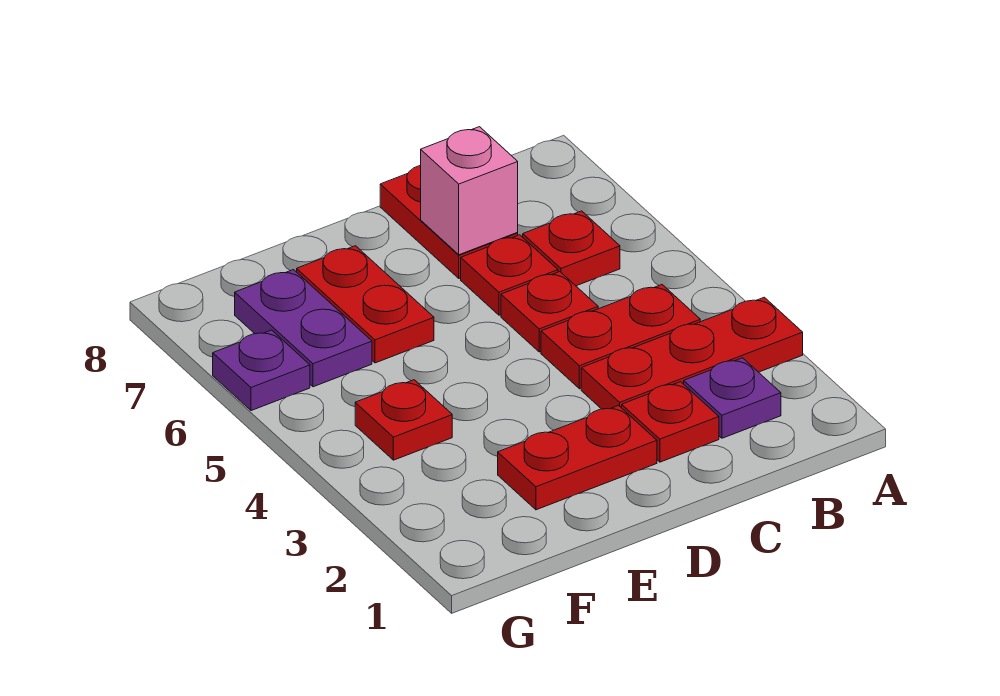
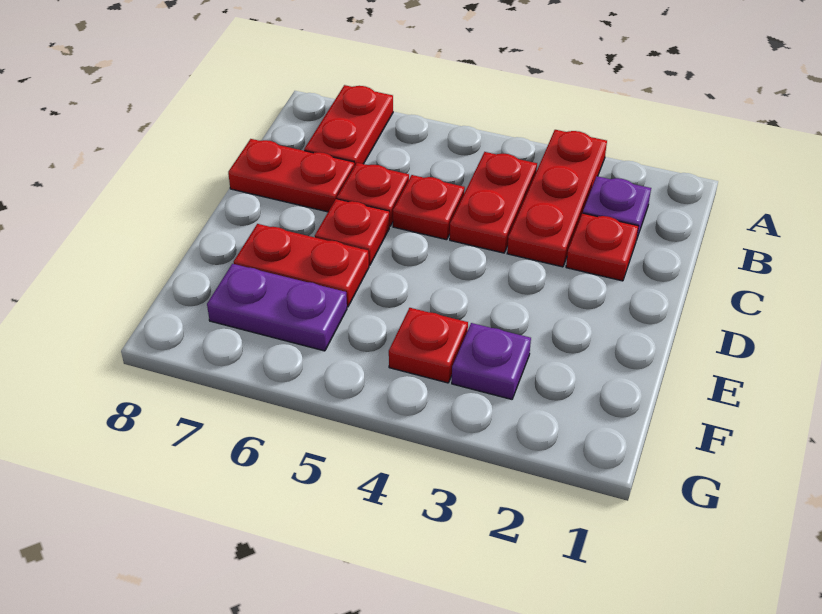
red 1x1 plate [523,211,620,286] -> red 1x1 plate moved to [315,199,389,265]
pink 1x1 brick [421,127,518,255] -> none
red 1x2 plate [498,406,657,510] -> red 1x2 plate moved to [304,85,393,166]
purple 1x1 plate [213,330,310,411] -> purple 1x1 plate moved to [452,323,531,399]

